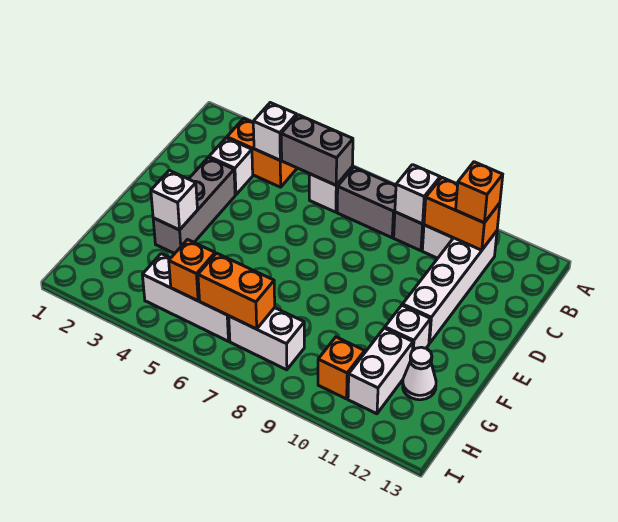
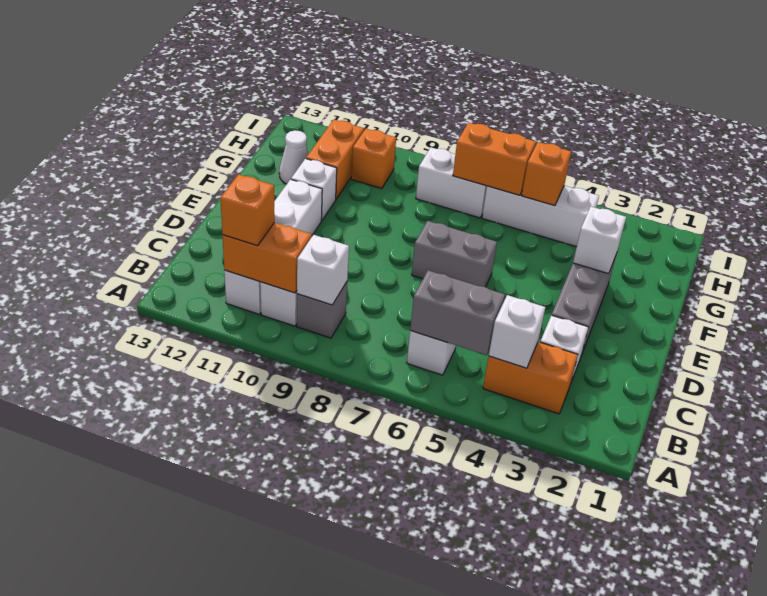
grey 1x2 brick [337,167,396,238] -> grey 1x2 brick moved to [412,221,497,287]
white 1x2 brick [348,328,413,414] -> orange 1x2 brick [306,120,364,199]

